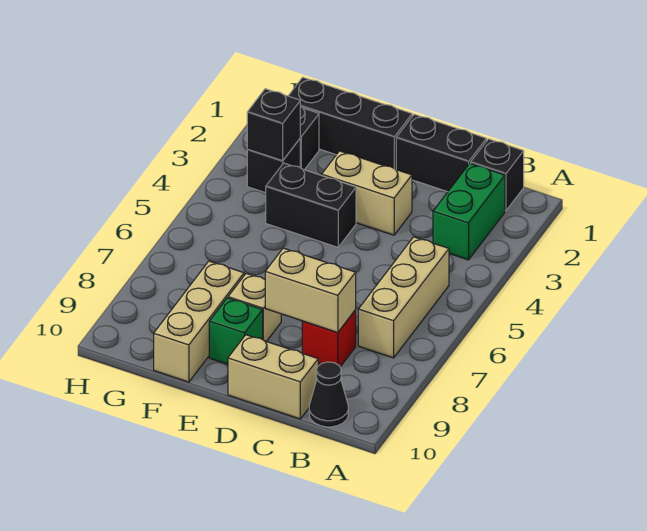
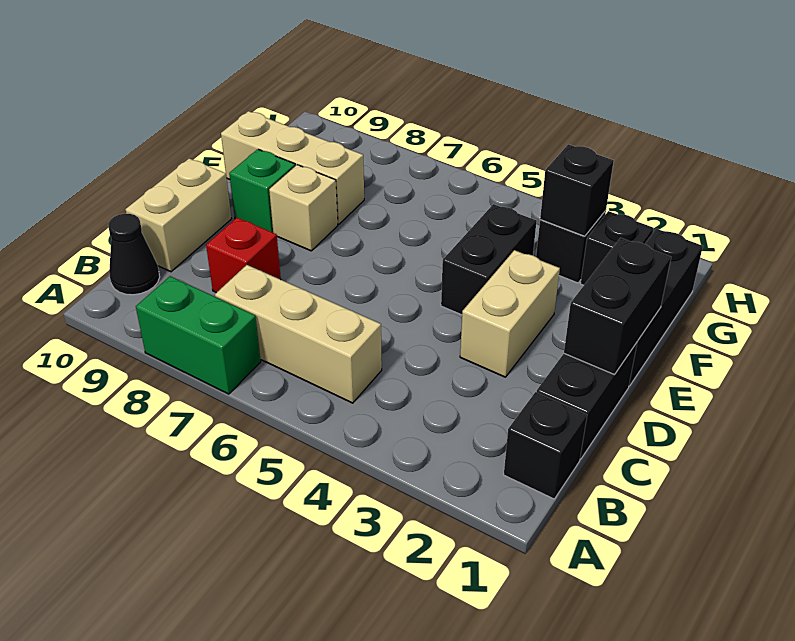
green 1x2 brick [433,163,505,260] -> green 1x2 brick moved to [136,276,261,394]
tan 1x2 brick [265,248,356,333] -> none
none -> black 1x2 brick [564,238,671,375]

